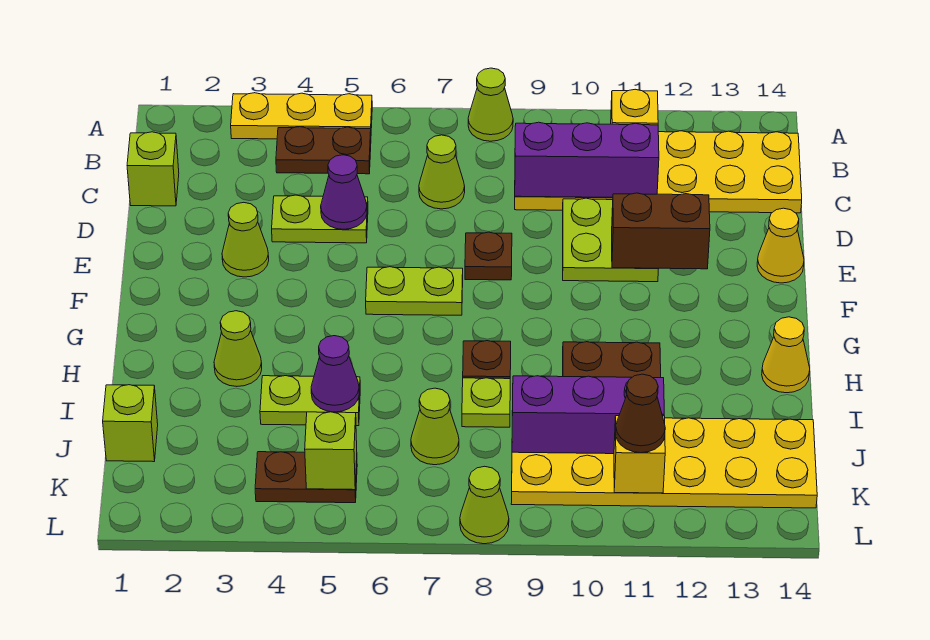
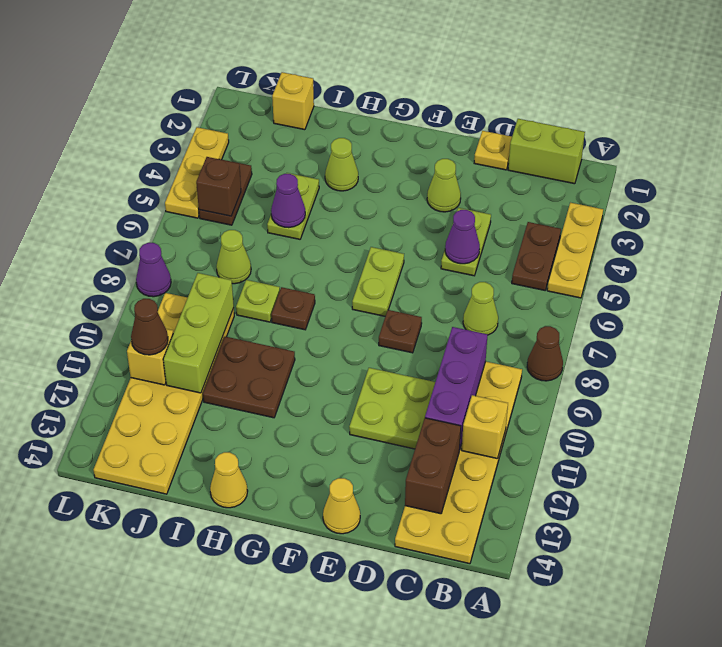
lime 1x1 cone [468,68,513,141] -> brown 1x1 cone [527,326,563,381]
lime 1x1 brick [127,132,179,206] -> lime 1x2 brick [508,119,585,184]
none -> yellow 1x1 plate [474,131,512,170]
brown 1x2 brick [612,193,710,269] -> brown 1x2 brick moved to [405,418,461,514]
lime 1x1 brick [103,385,158,462] -> yellow 1x1 brick [272,72,314,130]
purple 1x3 brick [512,376,664,454] -> lime 1x3 brick [163,273,234,393]
lime 1x1 brick [305,412,357,490] -> brown 1x1 brick [196,157,241,216]
none -> yellow 1x3 plate [165,127,229,218]
lime 1x1 cone [460,466,509,544] -> purple 1x1 cone [136,243,171,297]

